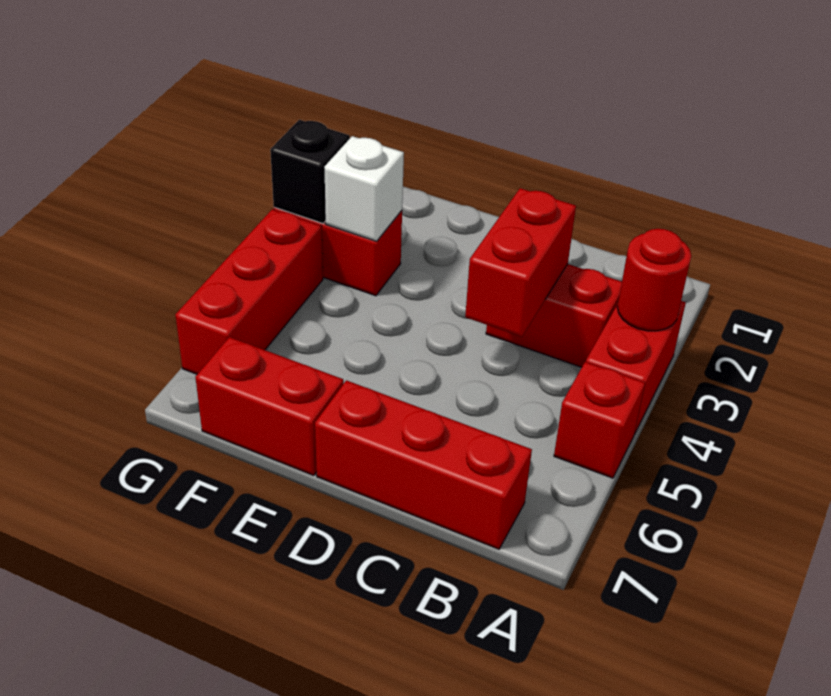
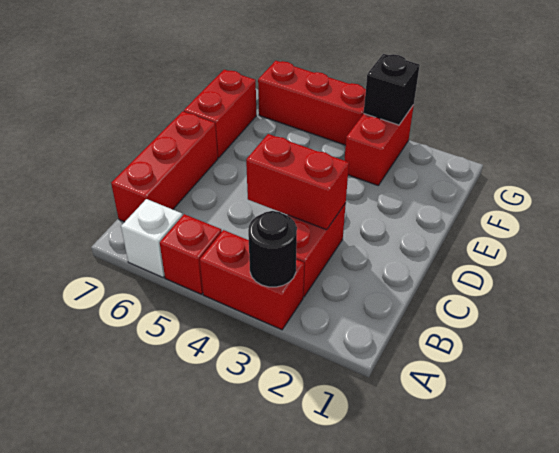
red 1x1 round brick [617,229,691,331] -> black 1x1 round brick [248,211,297,287]
white 1x1 brick [324,136,404,241] -> white 1x1 brick moved to [121,199,183,277]

